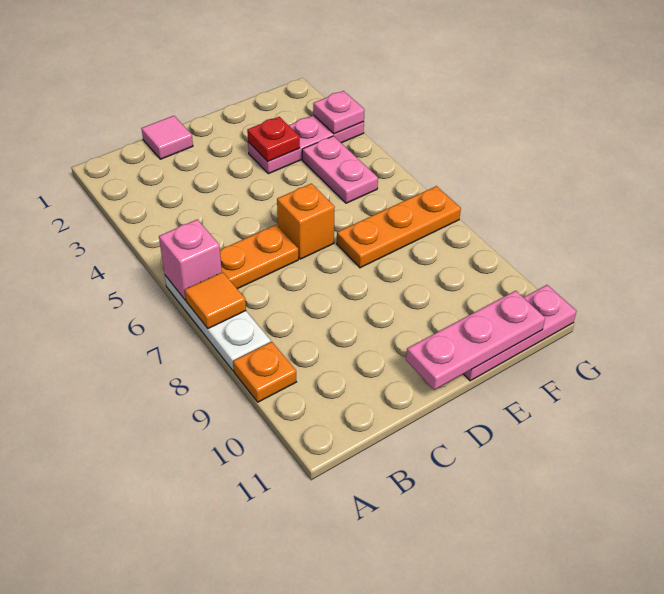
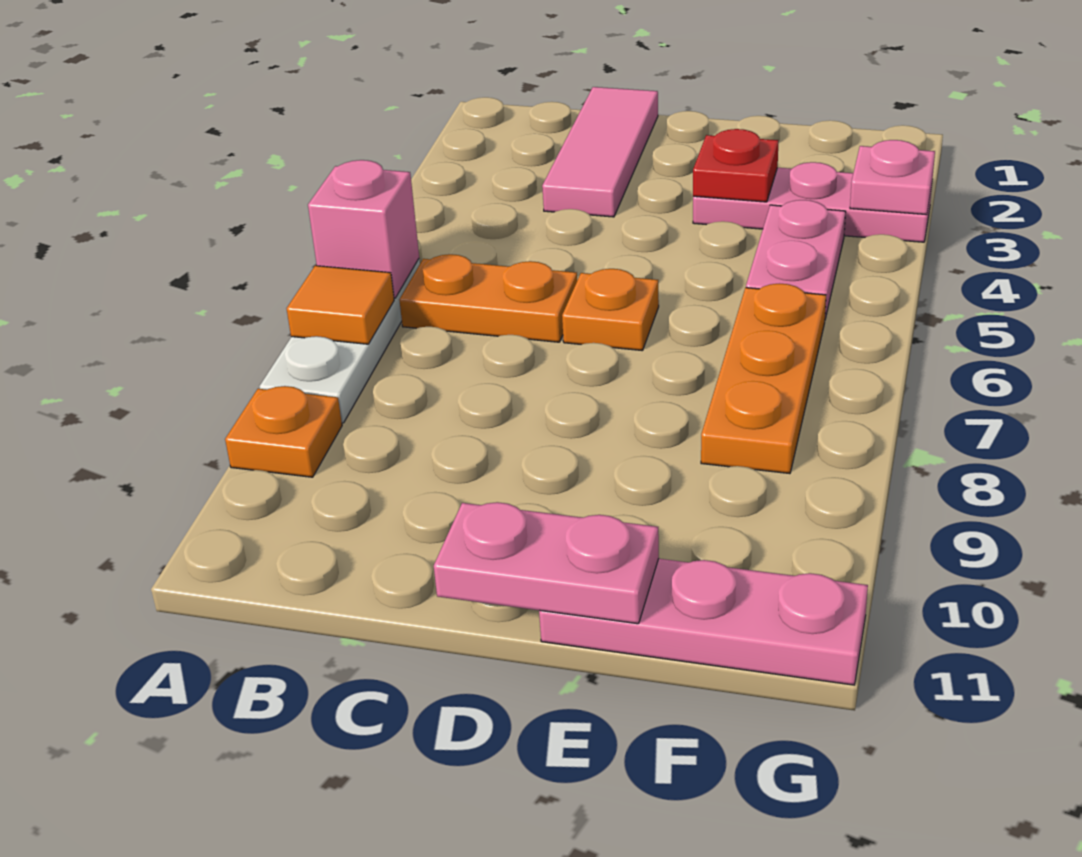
pink 1x1 tile [141,116,193,159] -> pink 1x3 tile [542,87,658,217]
orange 1x1 brick [277,184,335,259] -> orange 1x1 plate [562,269,659,351]
pink 1x3 plate [406,291,545,390] -> pink 1x2 plate [434,502,659,624]
orange 1x3 plate [337,186,461,268] -> orange 1x3 plate turned to [701,284,826,474]

